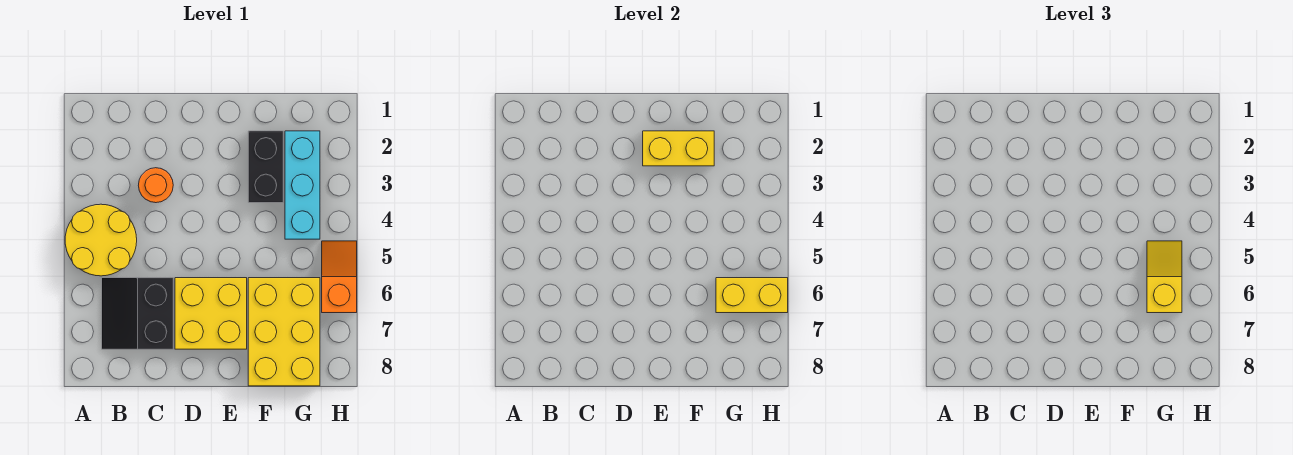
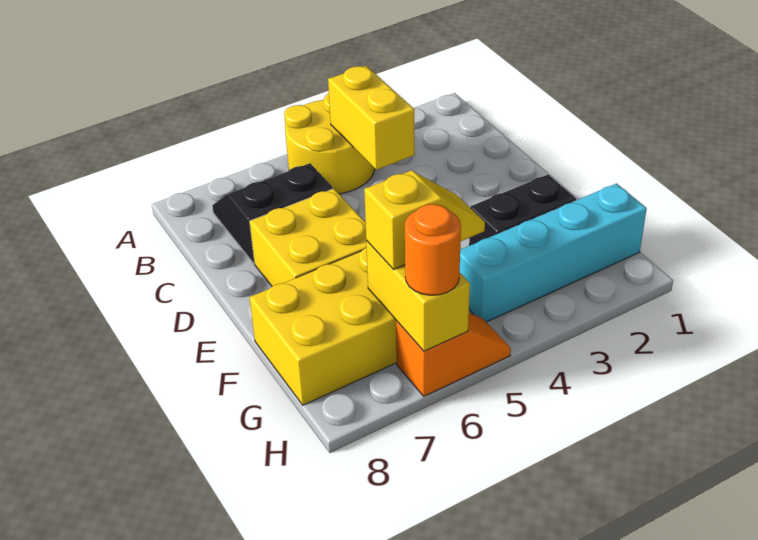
orange 1x1 round brick [138,168,173,203] -> orange 1x1 round brick moved to [405,204,461,295]
yellow 1x2 brick [643,131,714,166] -> yellow 1x2 brick moved to [328,66,415,170]
cyan 1x3 brick [285,131,320,239] -> cyan 1x4 brick [460,184,647,322]

